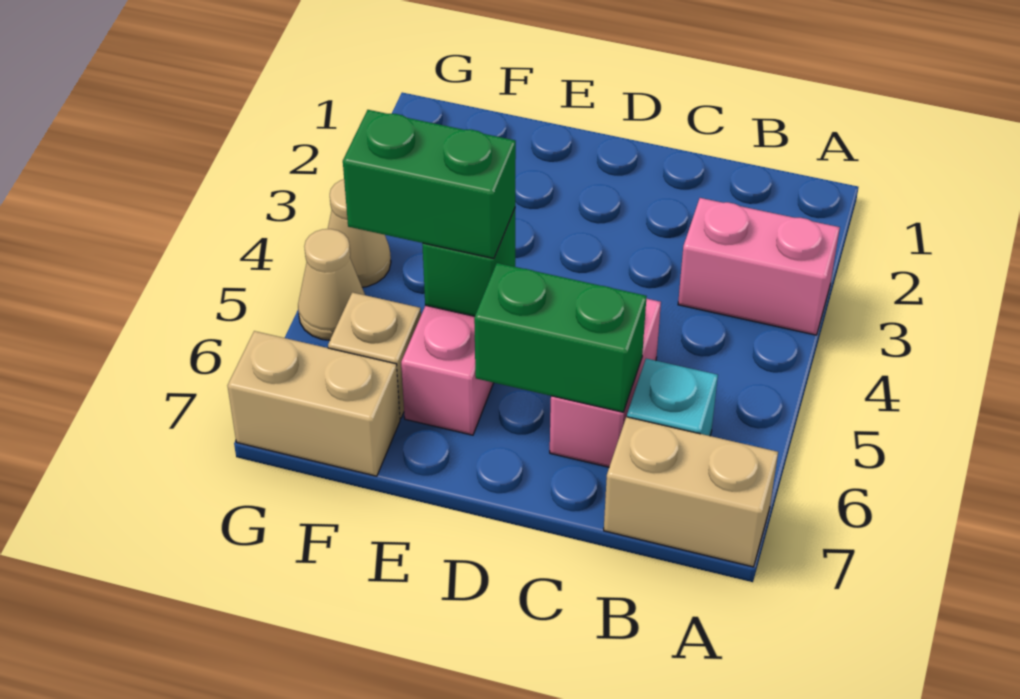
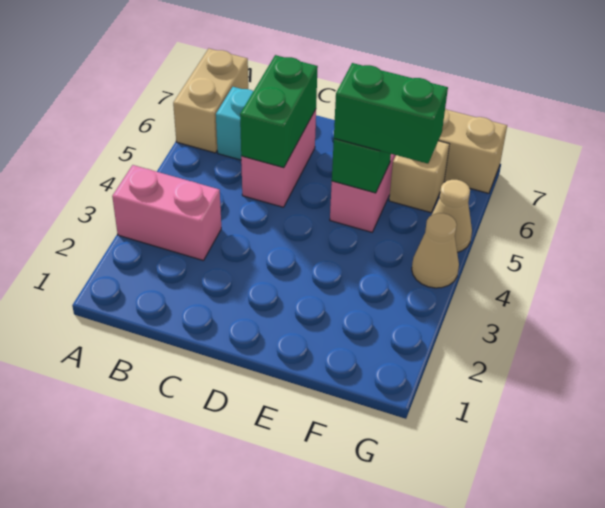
tan 1x2 brick [604,417,778,567] -> tan 1x2 brick turned to [173,49,248,153]
green 1x2 brick [474,263,647,412] -> green 1x2 brick turned to [240,55,318,168]

